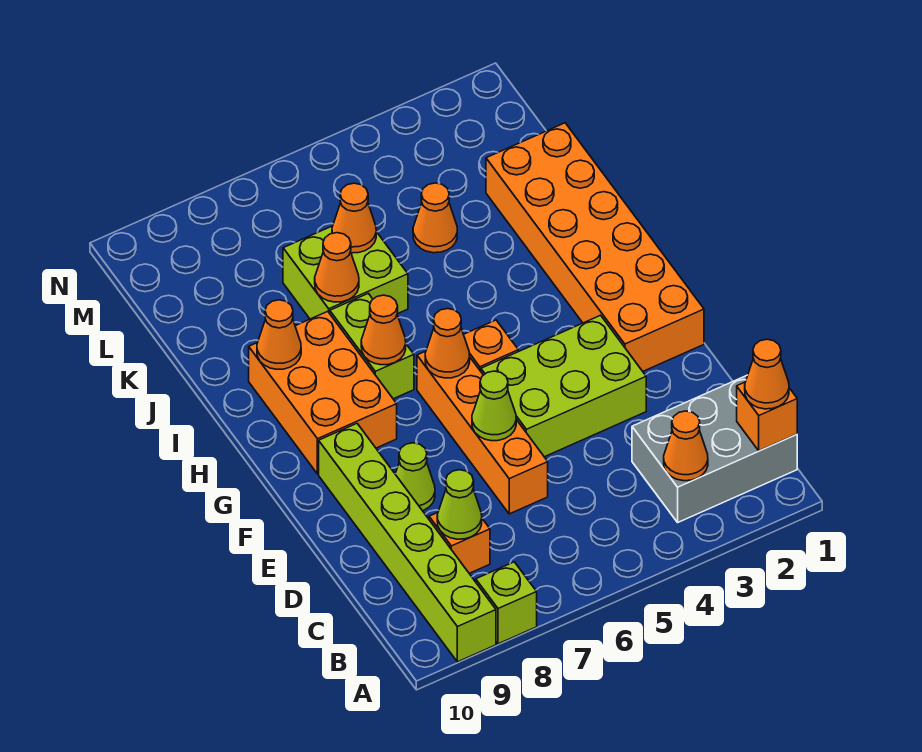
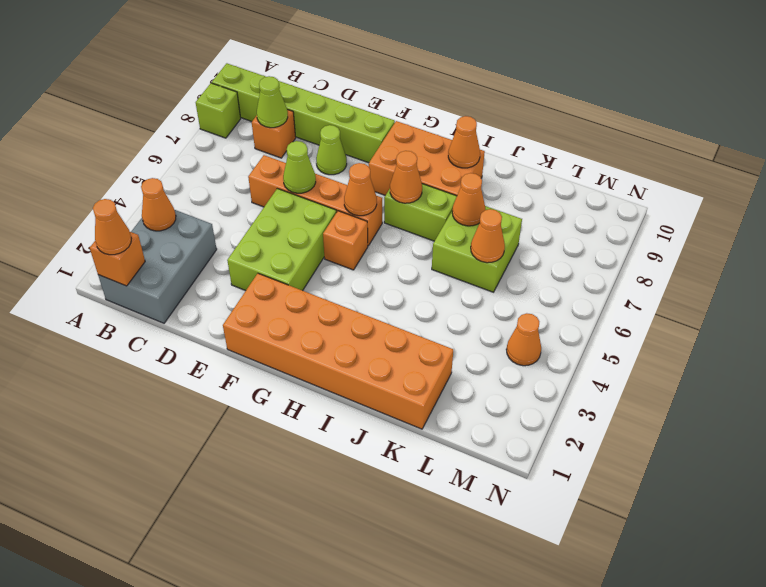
orange 1x1 cone [413,183,457,253] -> orange 1x1 cone moved to [506,313,541,366]

